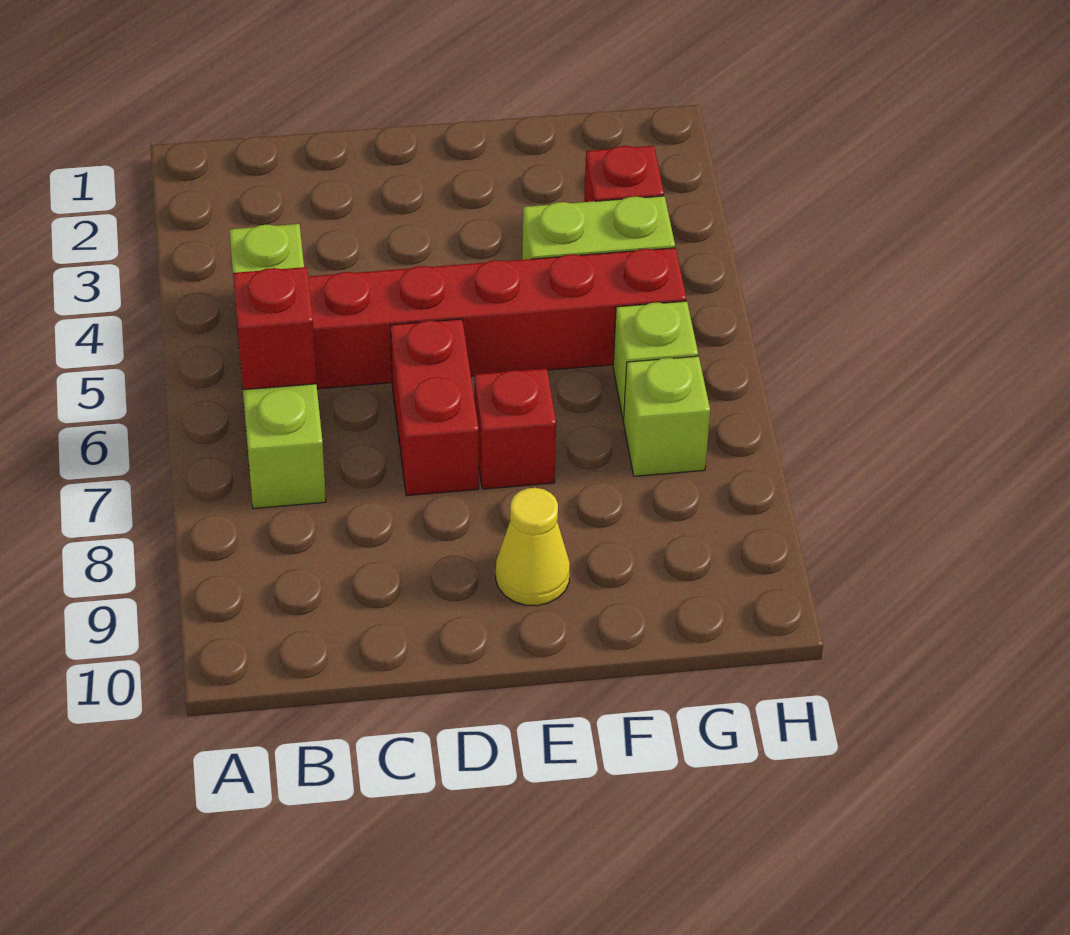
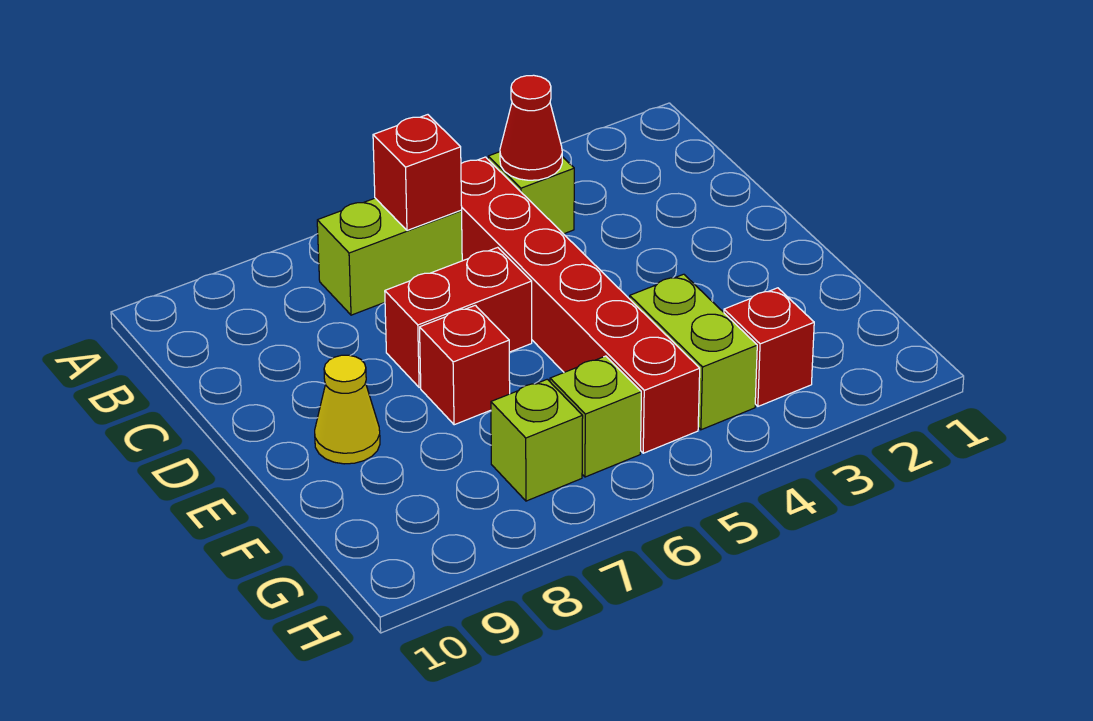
none -> red 1x1 cone [500,75,562,180]

